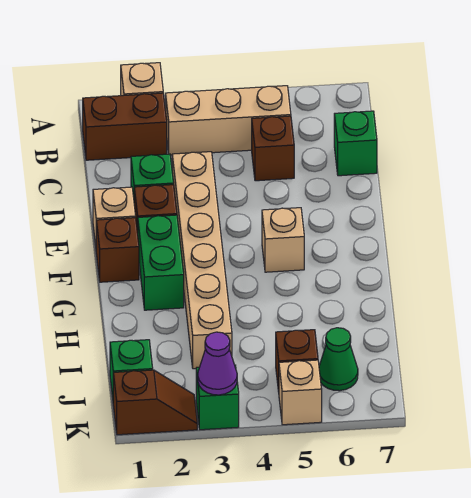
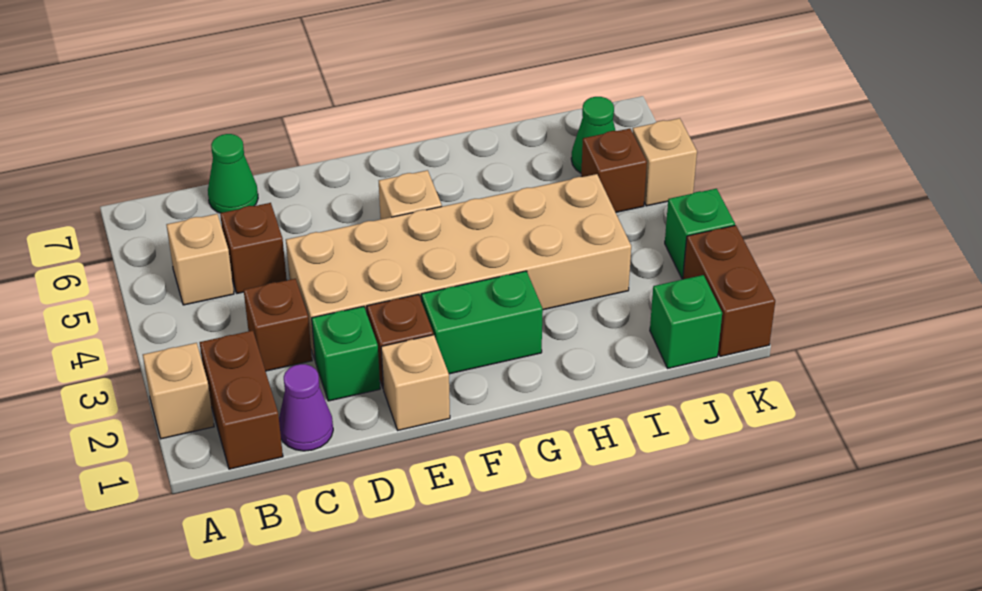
tan 1x3 brick [166,86,291,155] -> tan 1x1 brick [167,214,234,305]
green 1x1 brick [334,111,377,176] -> green 1x1 cone [208,134,258,213]
tan 1x6 brick [172,152,232,369] -> tan 2x6 brick [286,174,631,359]
brown 1x1 brick [96,218,139,282] -> brown 1x1 brick moved to [244,279,312,371]
brown 1x2 slope [113,370,197,435] -> brown 1x2 brick [683,225,775,356]
purple 1x1 cone [198,332,237,395] -> purple 1x1 cone moved to [279,364,333,451]

